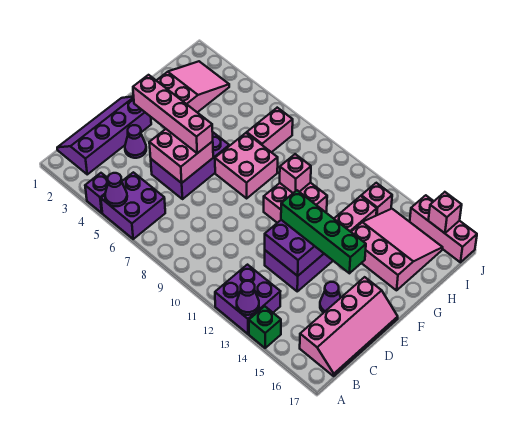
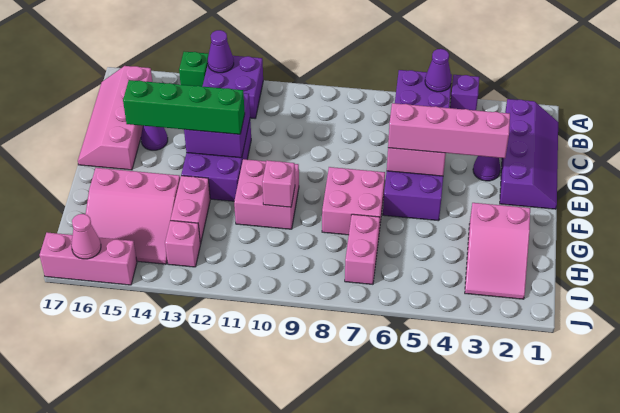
pink 1x1 brick [428,192,462,233] -> pink 1x1 cone [71,214,101,259]

